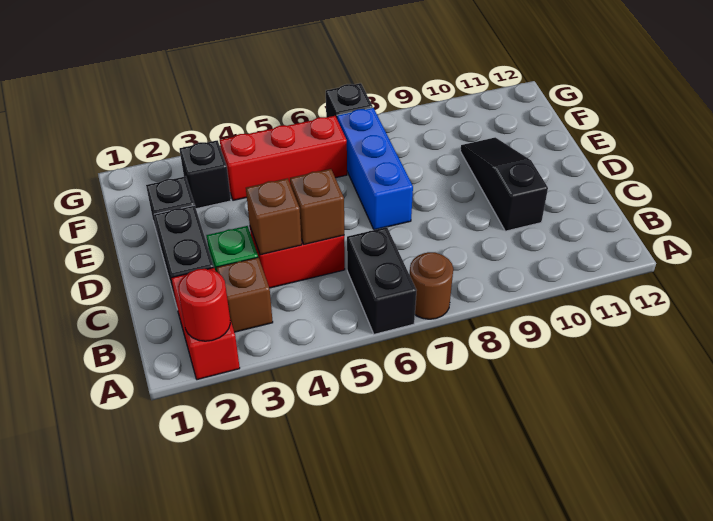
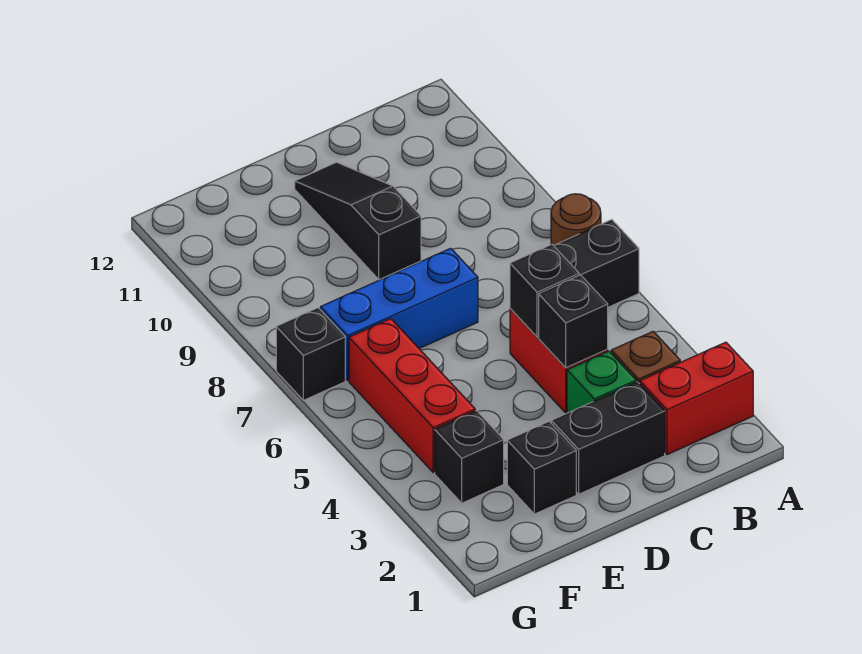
red 1x1 round brick [178,269,230,341] -> none
brown 1x1 brick [246,178,302,255] -> black 1x1 brick [539,275,608,368]
brown 1x1 brick [290,169,344,244] -> black 1x1 brick [510,244,579,337]
black 1x3 slope [460,137,548,231] -> black 1x3 slope turned to [295,162,421,280]

